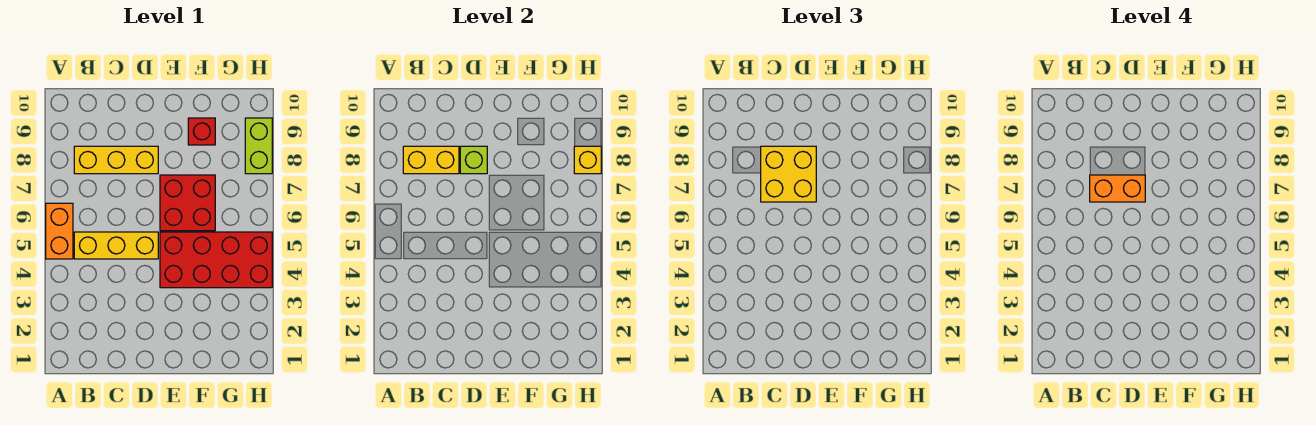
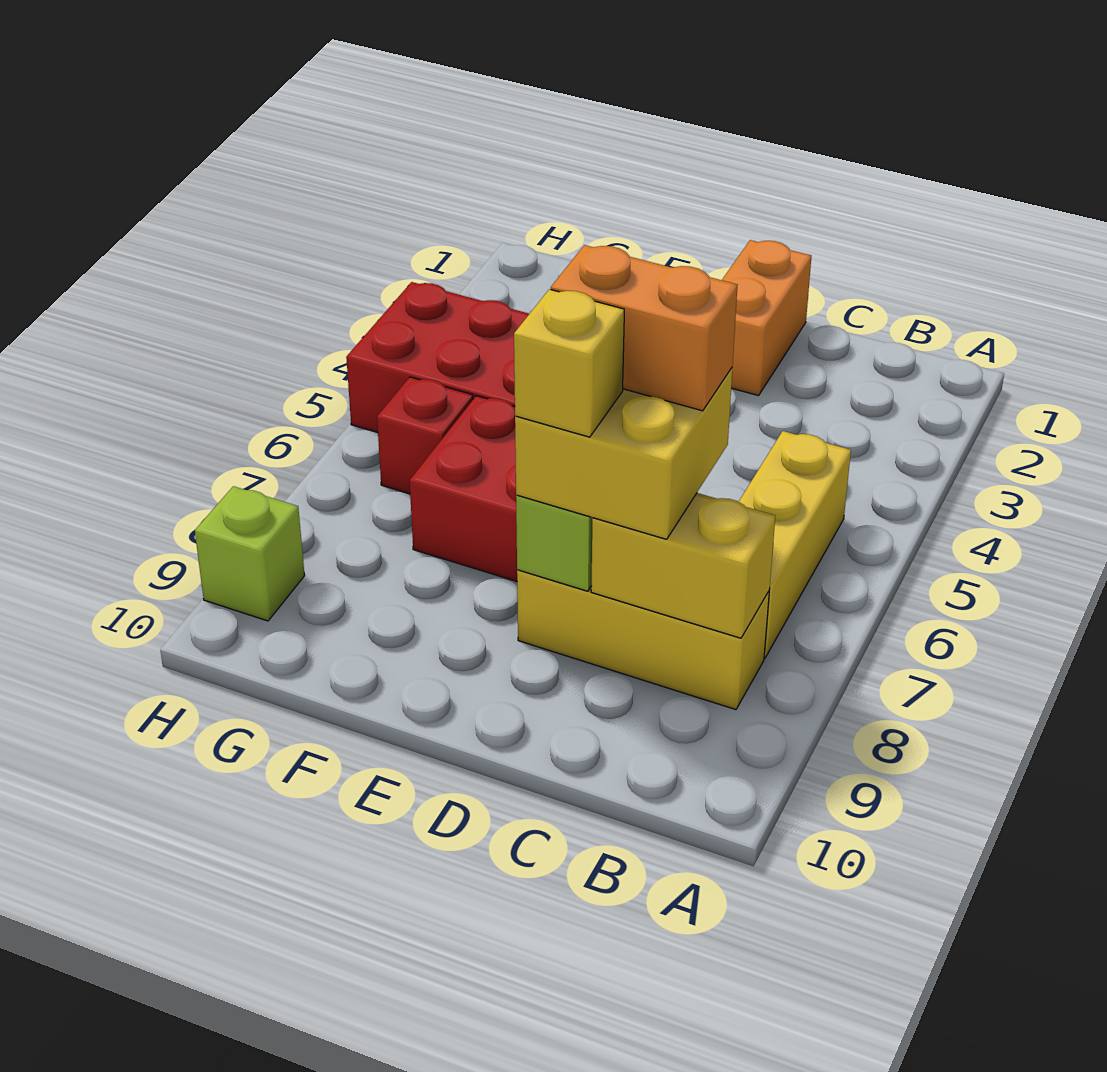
orange 1x2 brick [46,203,73,259] -> orange 1x2 brick moved to [722,240,812,396]
yellow 1x3 brick [74,232,158,259] -> yellow 1x3 brick turned to [739,431,851,658]
red 1x1 brick [188,118,215,145] -> red 1x1 brick moved to [377,377,473,494]
lime 1x2 brick [245,118,272,174] -> lime 1x1 brick [195,486,305,621]
yellow 1x1 brick [574,146,601,174] -> yellow 1x1 brick moved to [514,289,624,437]

